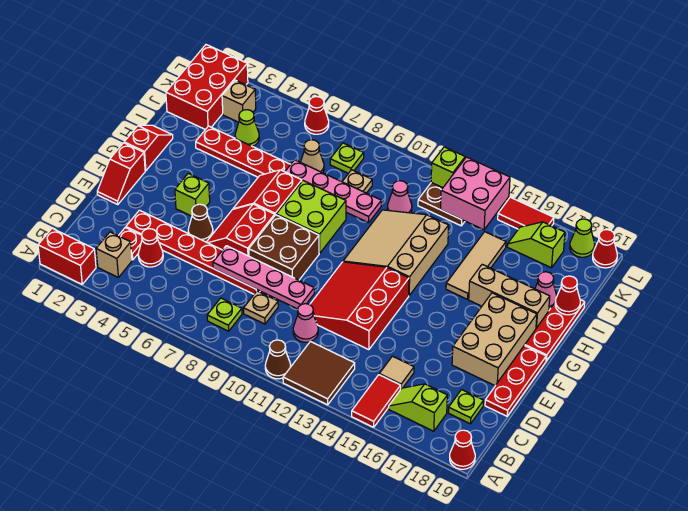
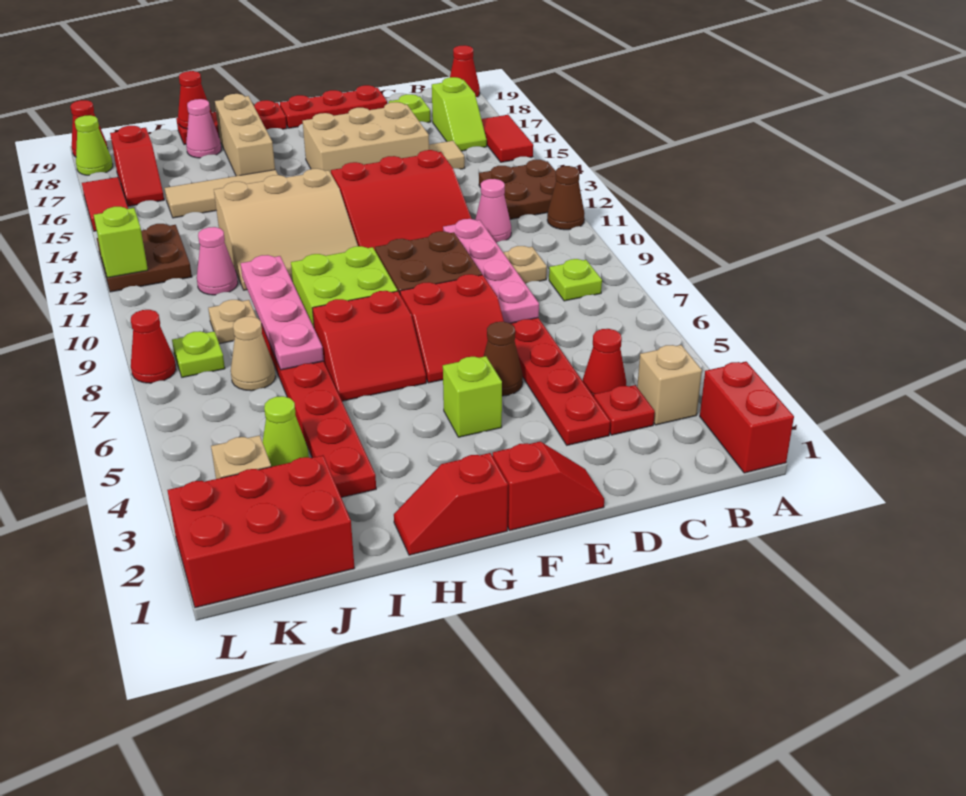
brown 2x2 tile [283,341,355,405] -> brown 2x2 plate [479,160,556,219]
red 1x2 tile [352,375,401,427] -> red 1x2 tile turned to [481,115,533,162]
tan 2x3 brick [452,293,537,386] -> tan 2x3 brick moved to [303,102,429,173]
pink 2x2 brick [440,157,510,230] -> none
lime 1x2 slope [507,222,565,268] -> red 1x2 slope [110,126,164,206]
red 1x1 cone [305,97,329,134] -> red 1x1 cone moved to [131,310,176,383]

